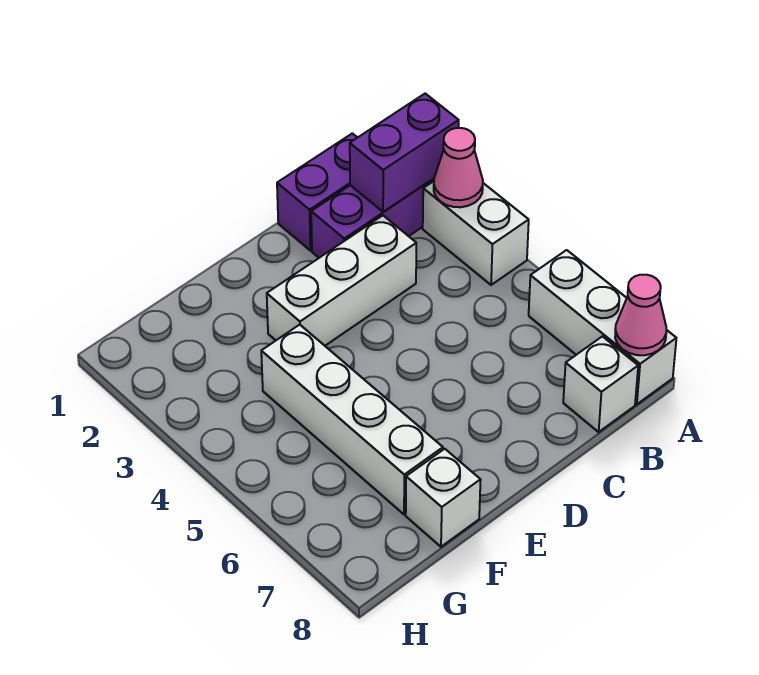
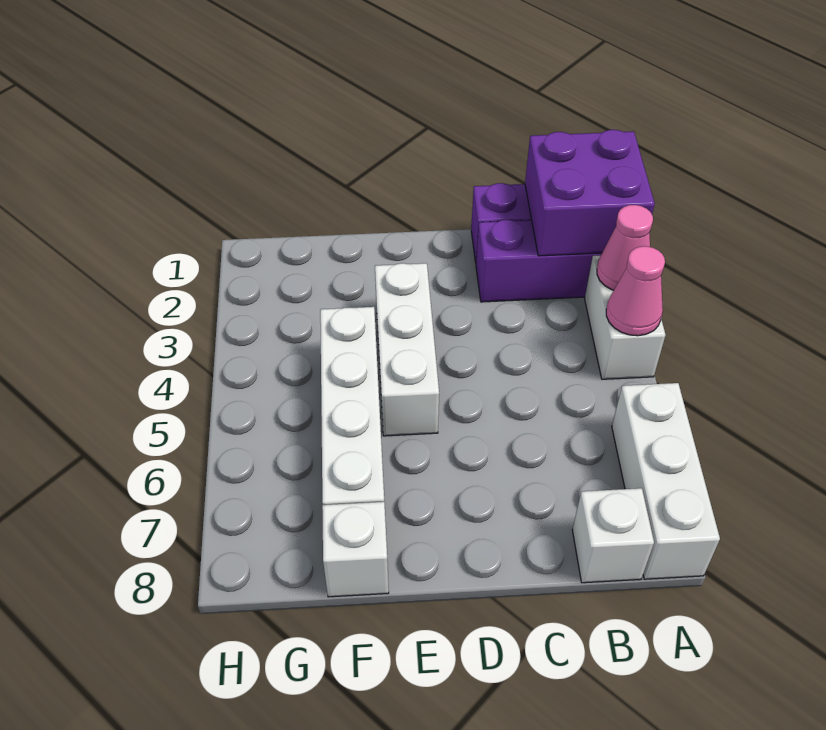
purple 1x2 brick [350,94,459,212] -> purple 2x2 brick [525,130,655,256]
pink 1x1 cone [615,275,666,355] -> pink 1x1 cone moved to [606,246,665,336]
white 1x3 brick [267,216,416,346] -> white 1x3 brick turned to [375,263,439,436]

